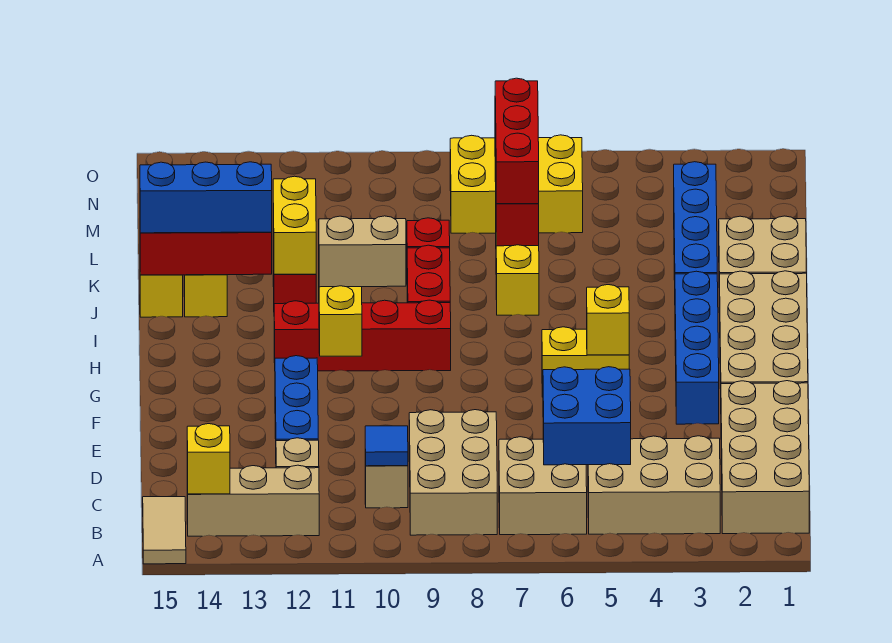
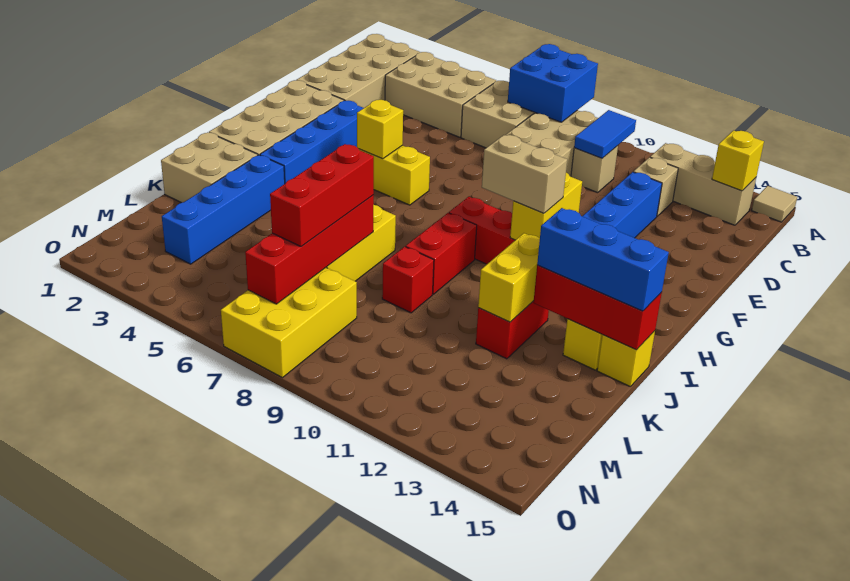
tan 1x2 tile [143,497,186,564] -> tan 1x1 tile [752,186,797,222]
blue 2x2 brick [543,367,631,465] -> blue 2x2 brick moved to [508,44,598,122]
blue 1x1 tile [365,426,408,466] -> blue 1x2 tile [574,110,636,158]
yellow 2x3 brick [450,135,583,233] -> yellow 2x3 brick turned to [221,268,357,378]

